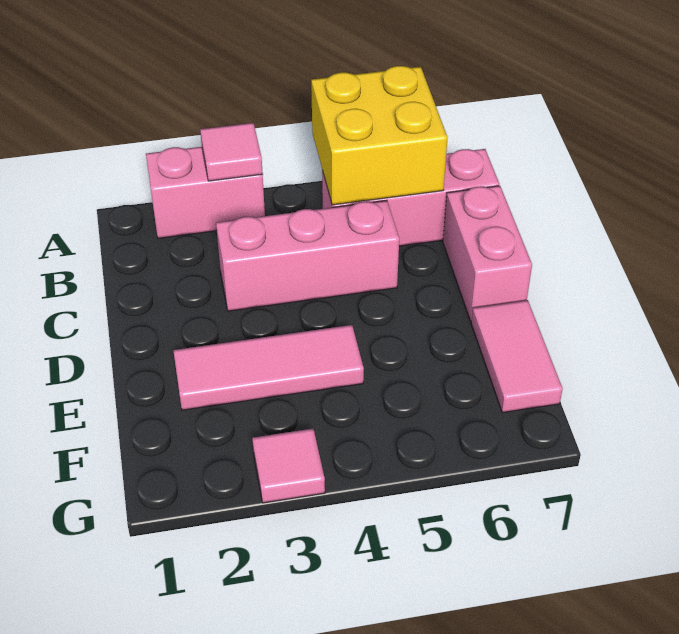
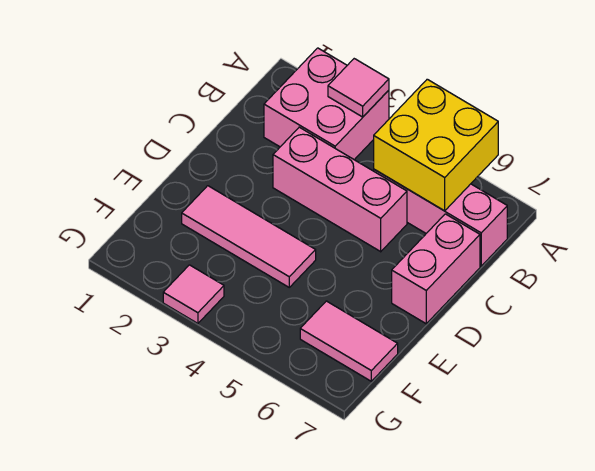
pink 1x2 brick [146,147,265,238] -> pink 2x2 brick [264,48,389,160]
pink 1x2 tile [471,300,563,413] -> pink 1x2 tile turned to [300,301,398,381]

